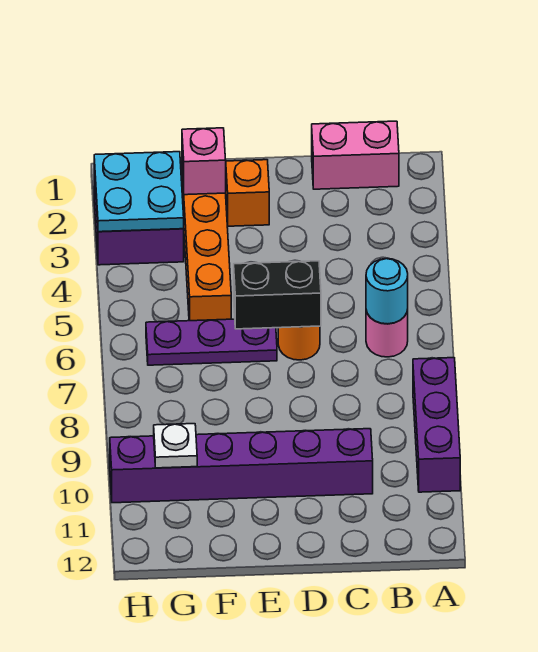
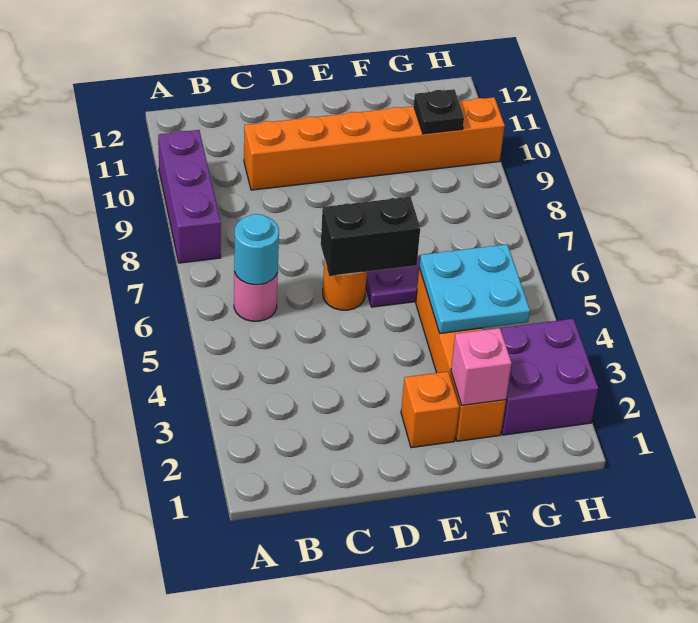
pink 1x2 brick [312,121,399,189] -> none
purple 1x6 brick [110,429,373,503] -> orange 1x6 brick [244,97,505,190]
cyan 2x2 plate [94,152,184,232] -> cyan 2x2 plate moved to [419,244,530,333]
white 1x1 plate [154,424,197,468] -> black 1x1 plate [414,89,464,134]

